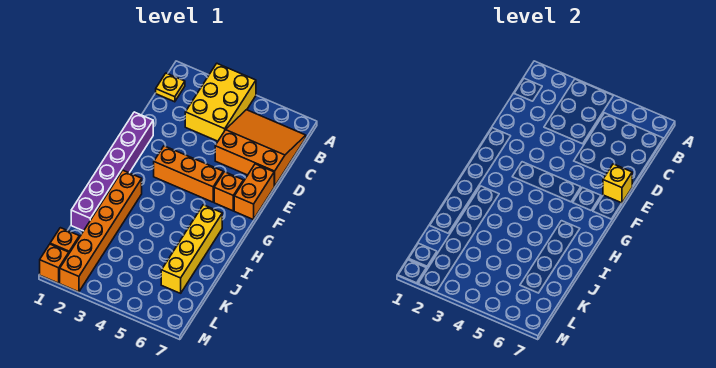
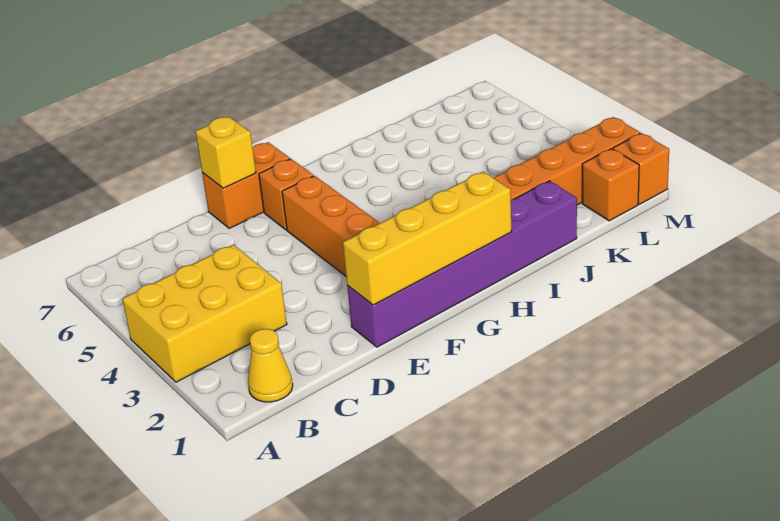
yellow 1x1 plate [156,73,185,102] -> yellow 1x1 cone [248,329,293,402]
orange 3x3 slope [215,110,306,186] -> none
yellow 1x4 brick [161,205,222,293] -> yellow 1x4 brick moved to [343,172,512,305]

